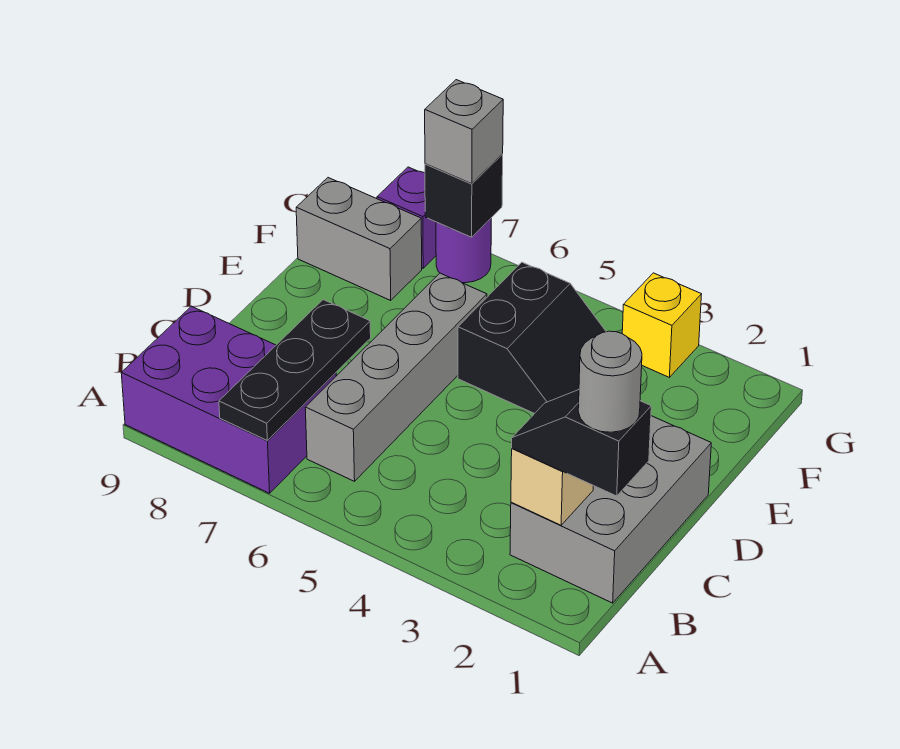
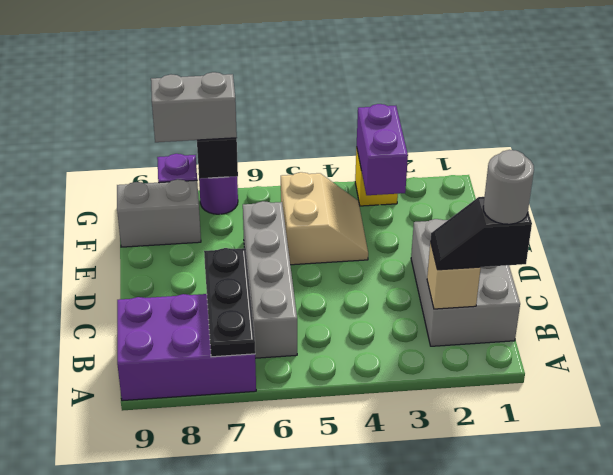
black 2x2 slope [458,262,606,414] -> tan 2x2 slope [281,172,368,265]
none -> purple 1x2 brick [357,104,408,195]
grey 1x1 brick [425,80,503,184] -> grey 1x2 brick [151,72,237,142]

